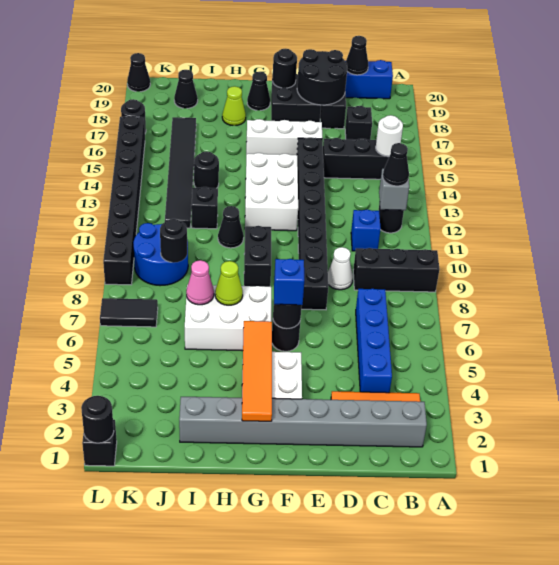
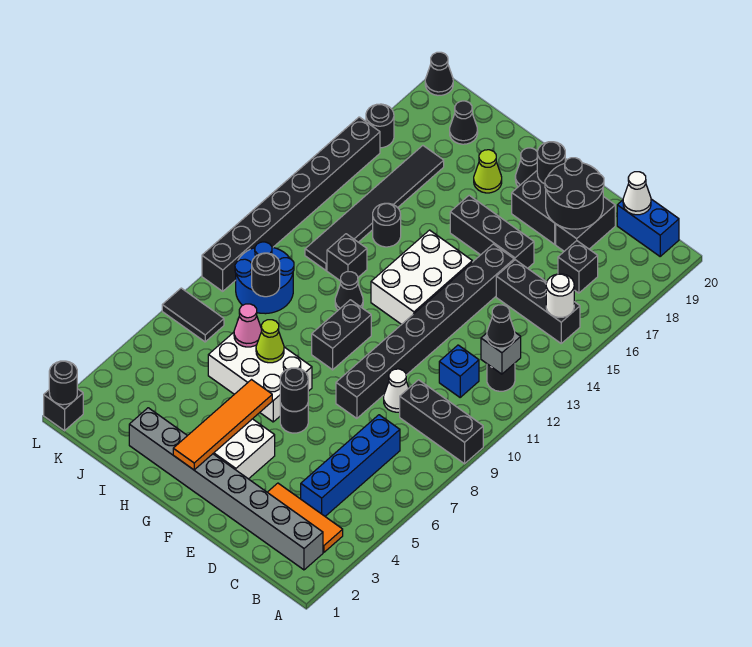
black 1x1 cone [346,36,368,75] -> white 1x1 cone [623,172,651,215]
white 1x3 brick [246,119,322,155] -> black 1x3 brick [450,195,534,268]
blue 1x1 brick [274,259,304,305] -> none

